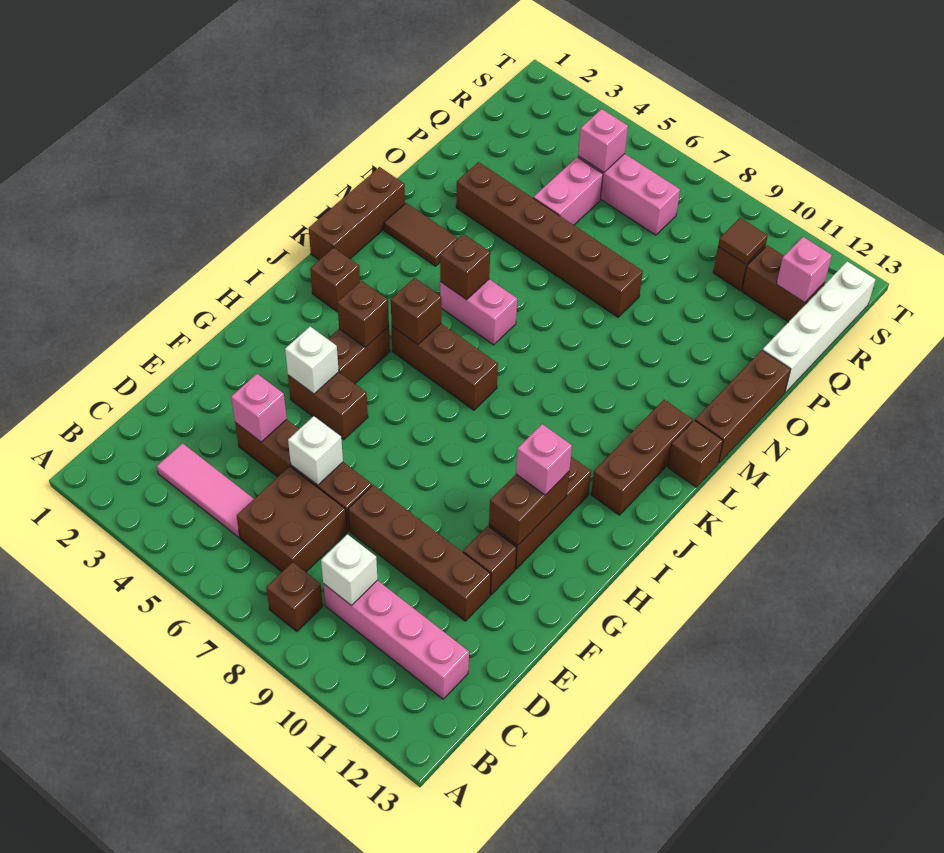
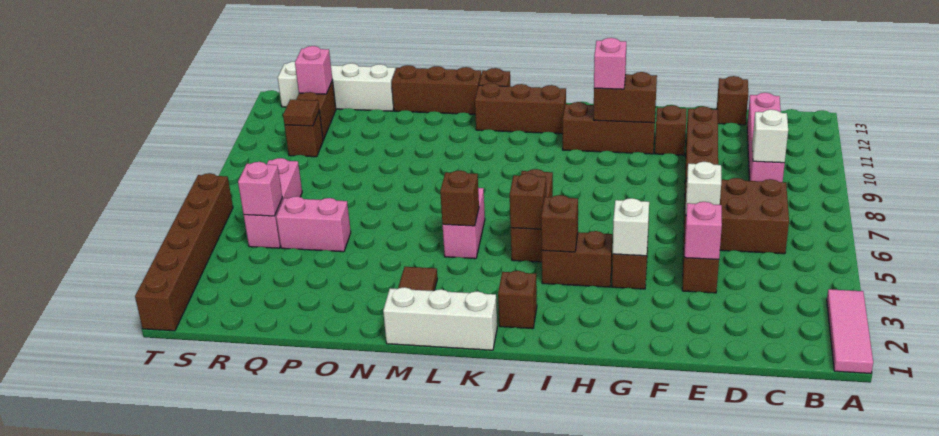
brown 1x1 brick [266,562,323,631] -> brown 1x1 brick moved to [717,76,748,125]
pink 1x3 tile [157,443,254,537] -> pink 1x3 tile moved to [827,289,873,374]
brown 1x3 brick [309,167,405,260] -> white 1x3 brick [383,287,497,350]
brown 1x6 brick [456,162,643,317] -> brown 1x6 brick moved to [135,173,233,331]

